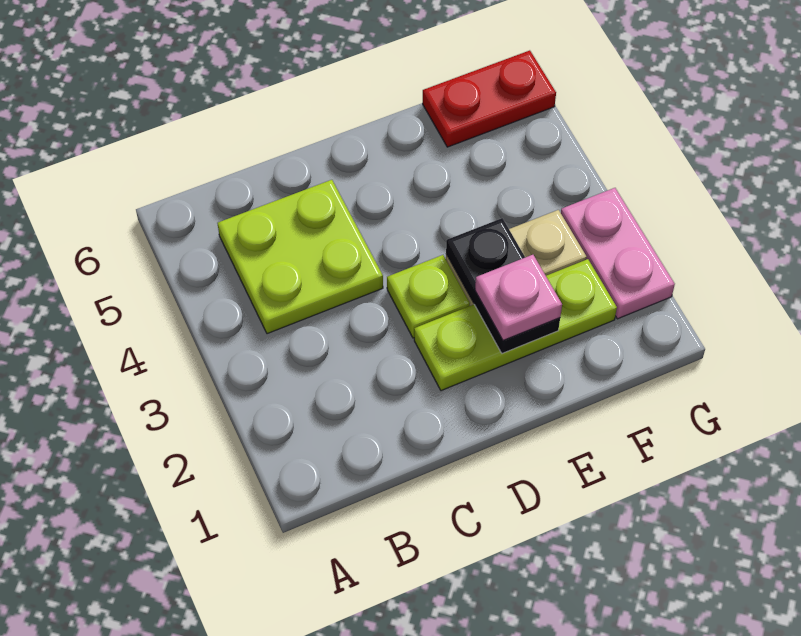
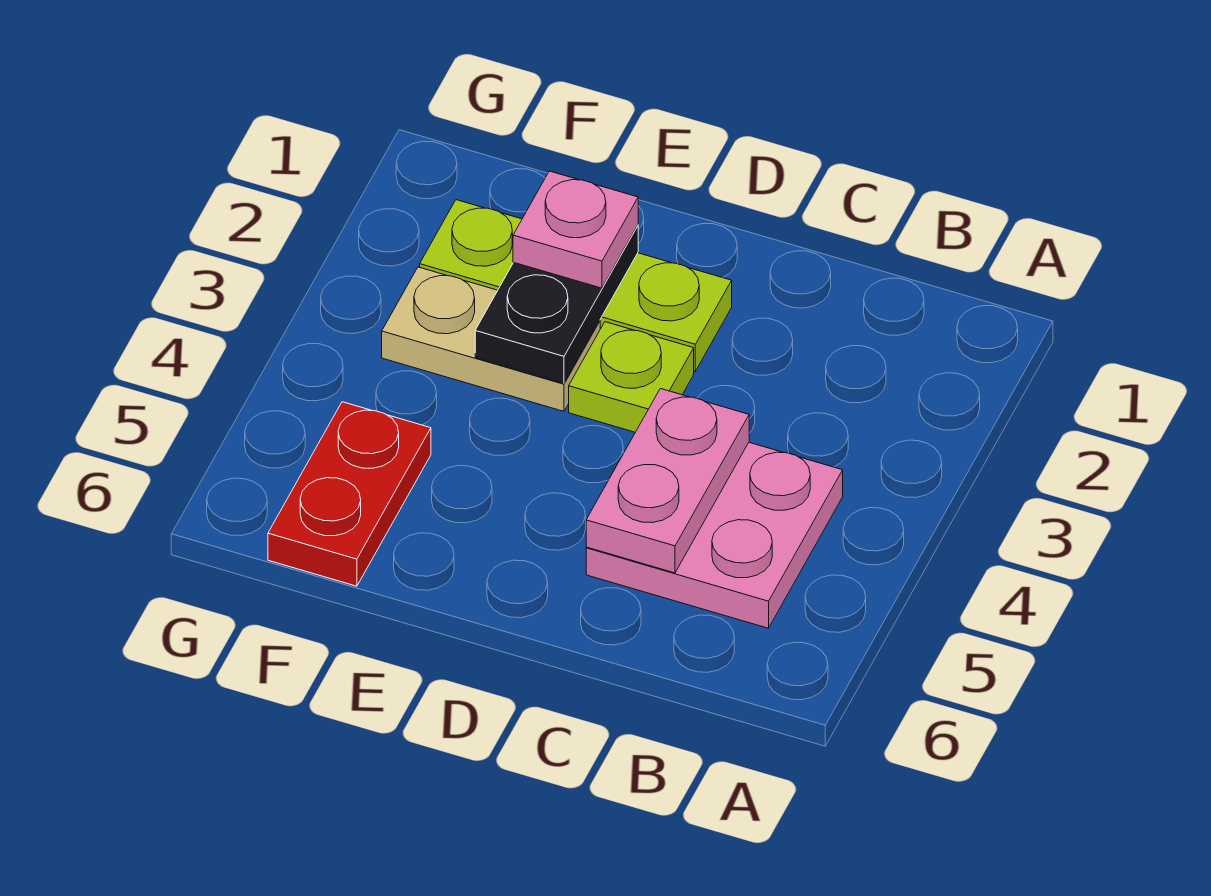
lime 2x2 plate [218,180,383,334] -> pink 2x2 plate [586,443,843,628]
red 1x2 plate [423,50,556,147] -> red 1x2 plate turned to [268,402,431,586]
pink 1x2 plate [561,188,675,319] -> pink 1x2 plate moved to [586,389,749,573]

